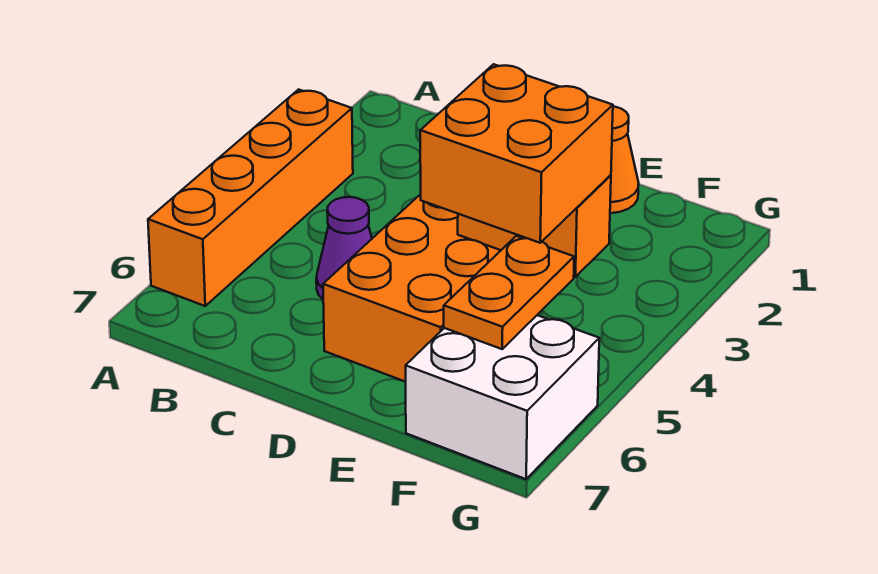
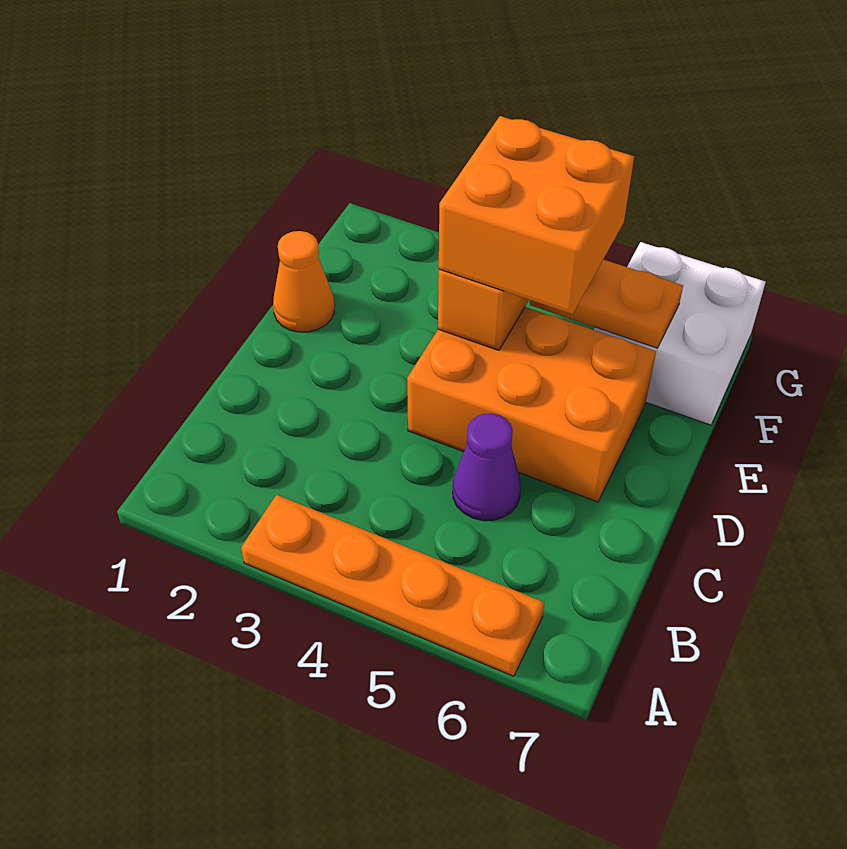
orange 1x4 brick [148,90,353,306] -> orange 1x4 plate [241,495,544,676]

